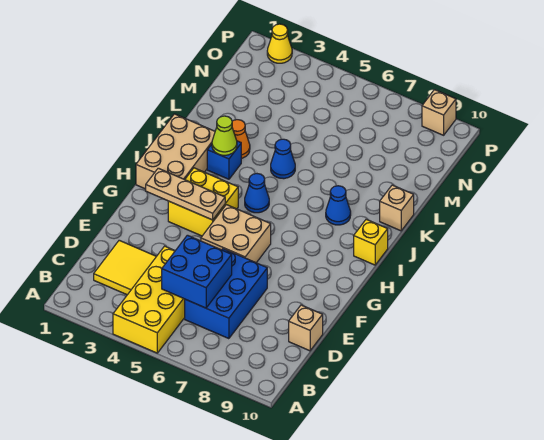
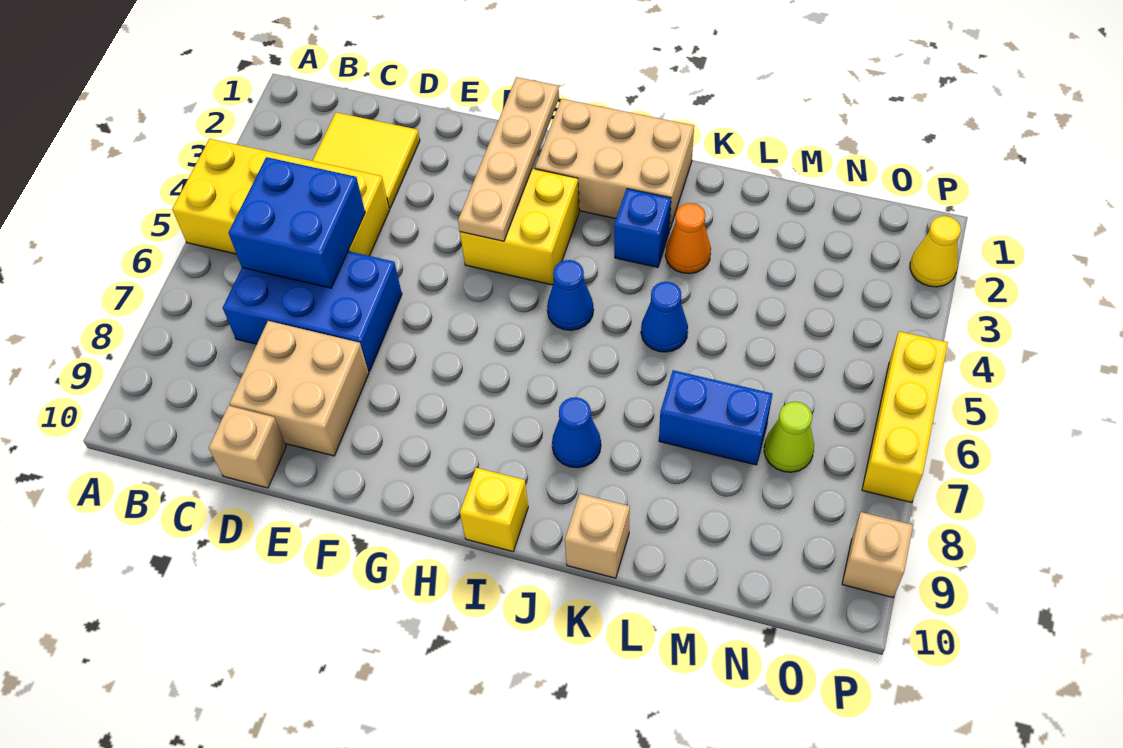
tan 2x2 brick [201,205,271,263] -> tan 2x2 brick moved to [229,321,369,456]
tan 1x3 plate [146,168,225,220] -> tan 1x4 plate [458,77,559,241]
lime 1x1 cone [212,116,237,155] -> lime 1x1 cone moved to [764,402,814,472]
none -> blue 1x2 brick [659,370,772,465]
none -> yellow 1x3 brick [862,331,948,502]

